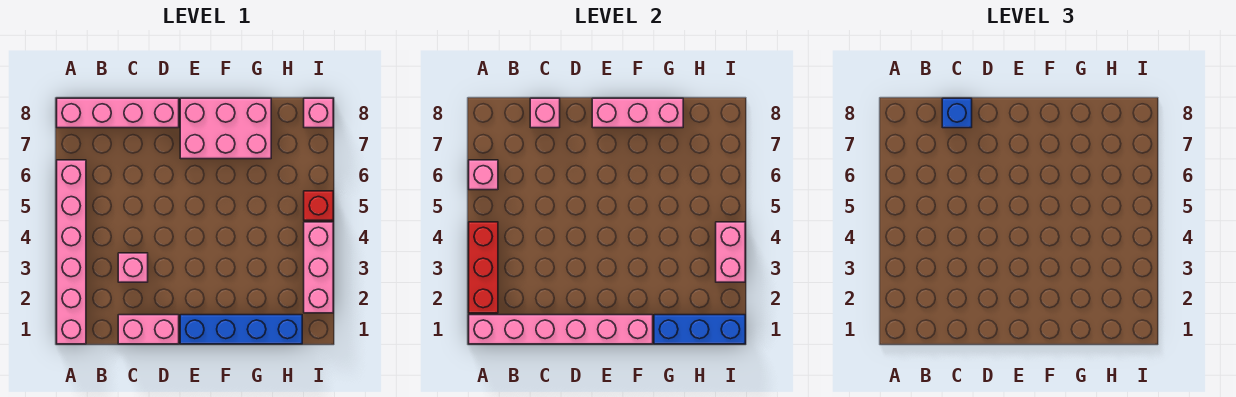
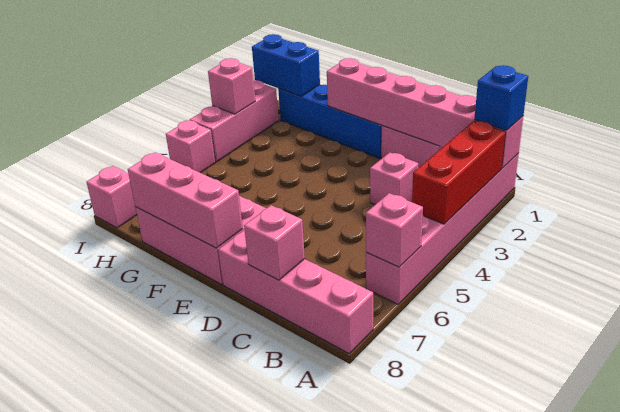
blue 1x1 brick [942,98,972,128] -> blue 1x1 brick moved to [475,65,528,131]
blue 1x3 brick [654,315,745,344] -> blue 1x2 brick [252,34,320,96]
pink 1x2 brick [716,222,745,282] -> pink 1x1 brick [208,58,255,114]
red 1x1 brick [304,191,333,220] -> pink 1x1 brick [166,120,215,173]

